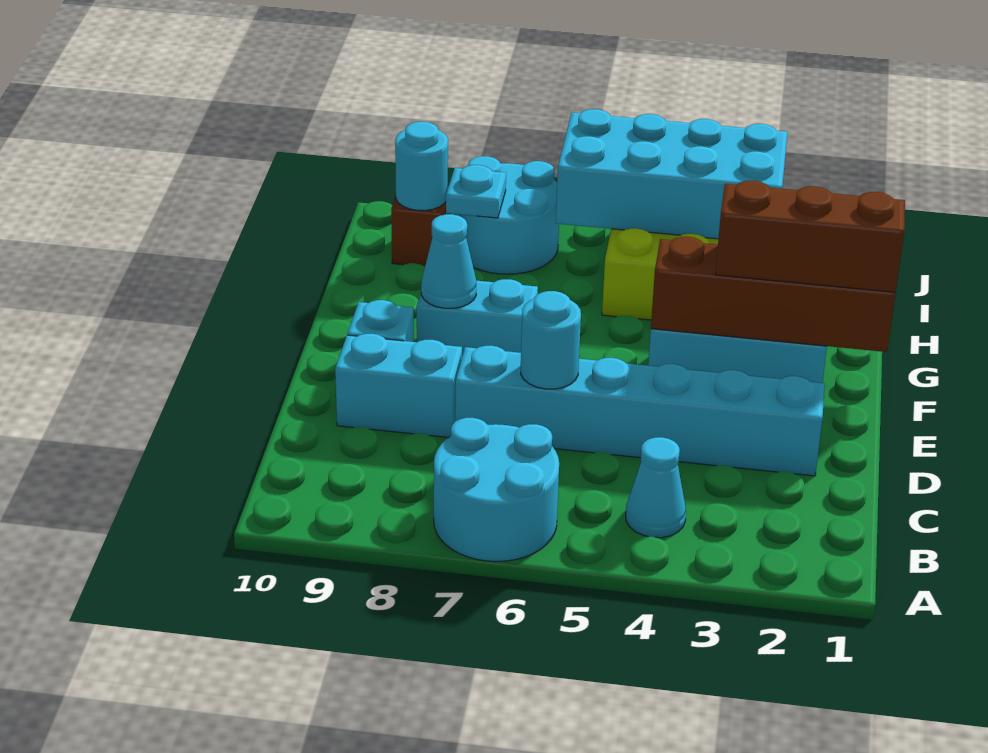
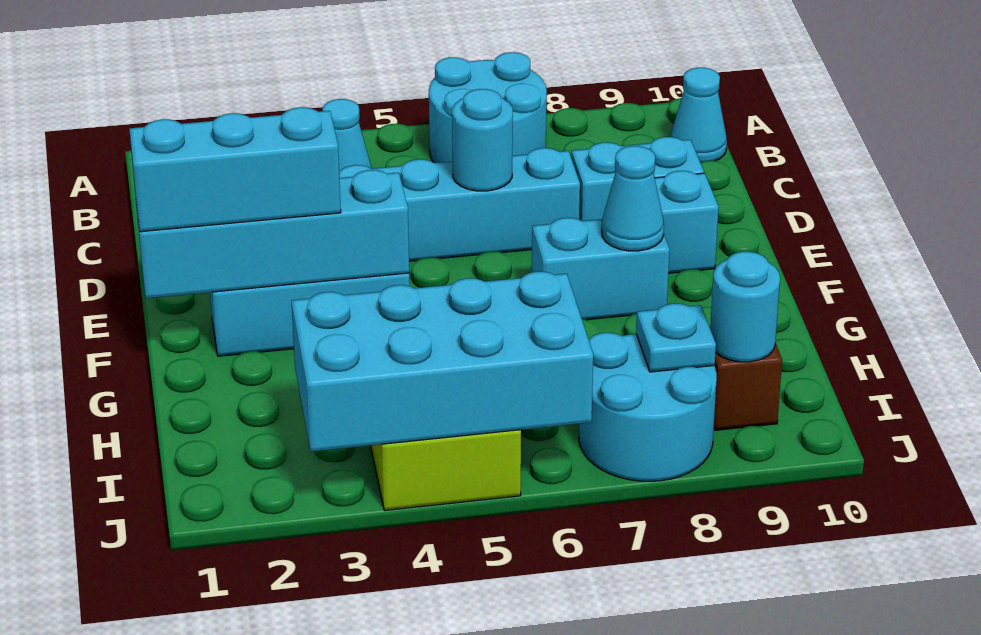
none -> cyan 1x1 cone [670,68,727,163]
brown 1x4 brick [651,237,896,352] -> cyan 1x4 brick [136,170,409,298]
brown 1x3 brick [715,181,905,292] -> cyan 1x3 brick [129,107,341,232]

